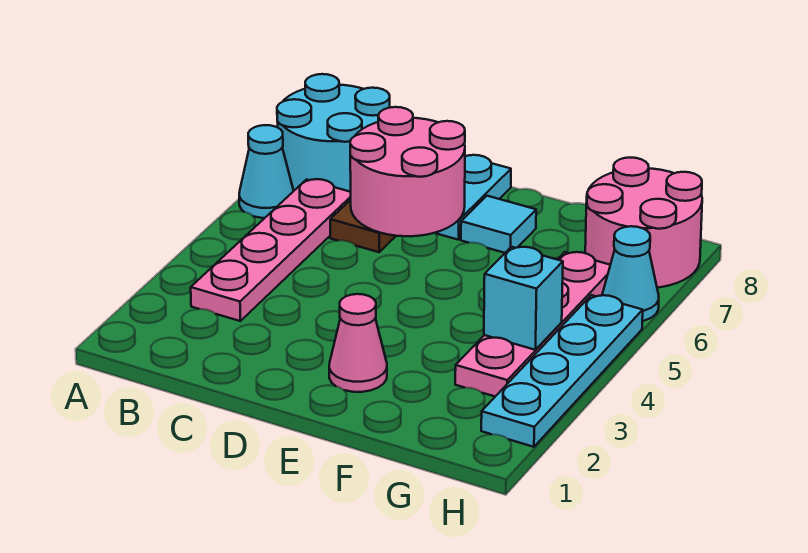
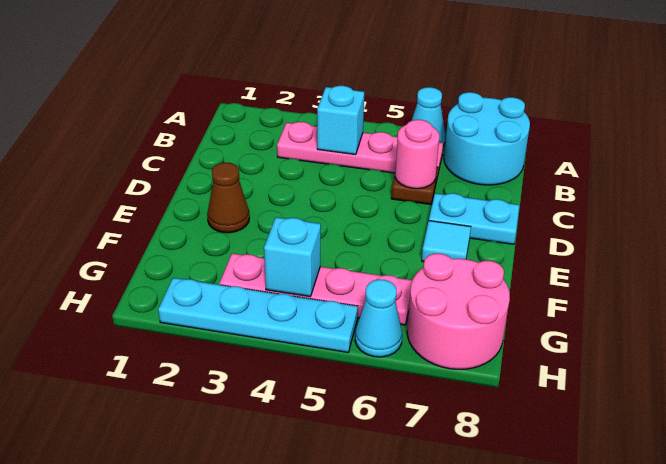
none -> cyan 1x1 brick [317,86,364,155]
pink 2x2 round brick [350,107,465,236] -> pink 1x1 round brick [395,120,439,189]
pink 1x1 cone [329,294,387,392] -> brown 1x1 cone [207,162,249,233]

